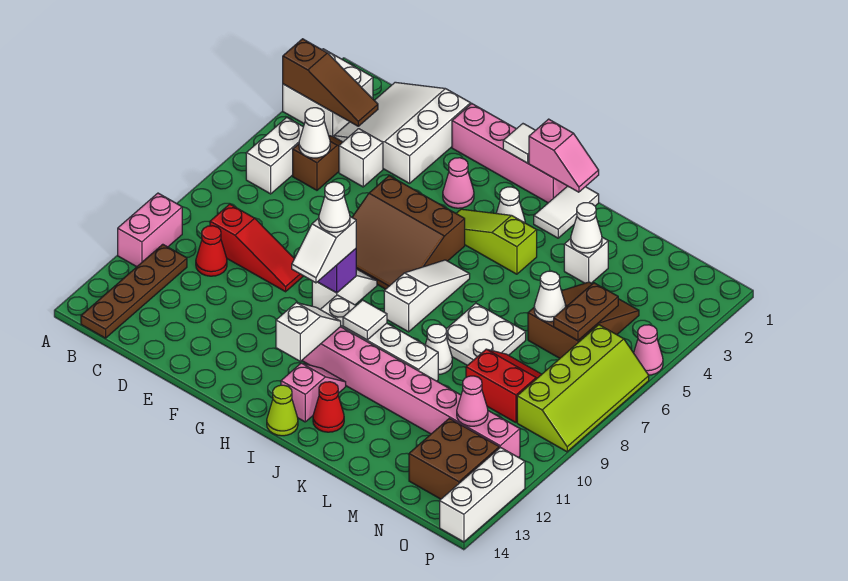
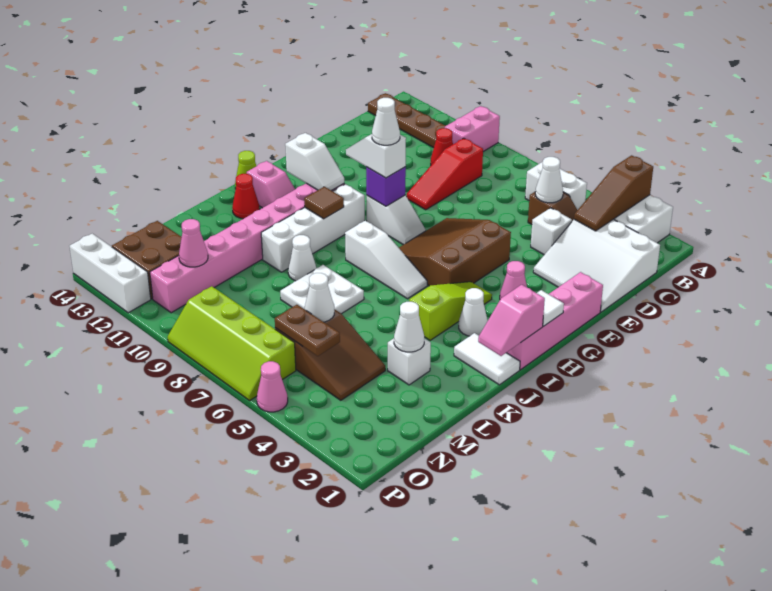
pink 1x2 brick [118,193,182,267] -> pink 1x2 brick turned to [445,106,500,152]
white 3x3 slope [334,82,471,183] -> white 3x3 slope turned to [533,219,660,312]
white 1x1 tile [343,300,387,340] -> brown 1x1 tile [304,187,344,219]
red 2x2 slope [466,349,542,423] -> none

